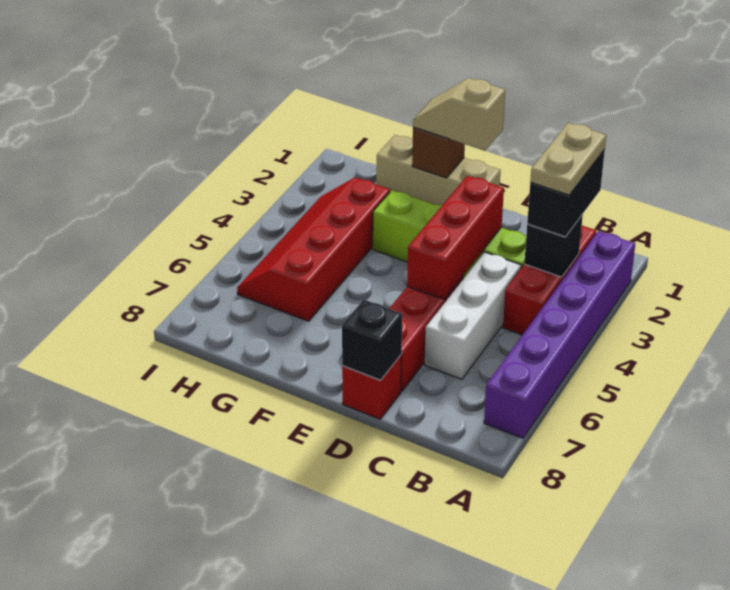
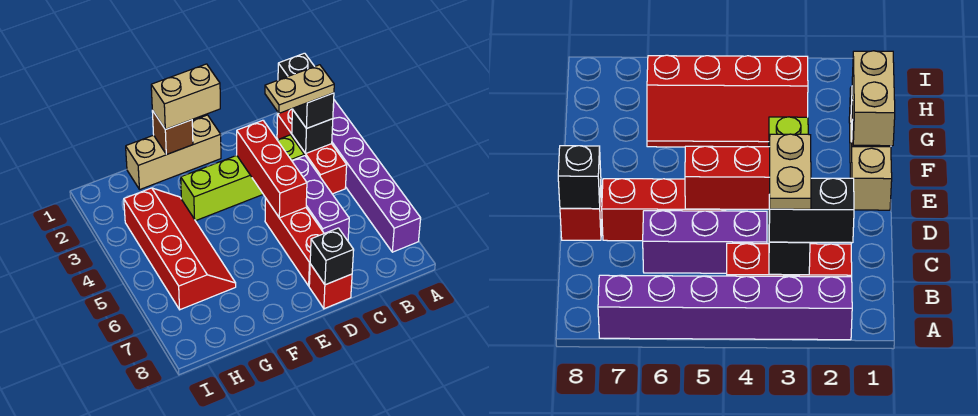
tan 1x2 plate [530,123,606,195] -> tan 1x2 plate turned to [265,65,334,113]
white 1x3 brick [425,252,521,379] -> purple 1x3 brick [292,156,349,241]
tan 1x2 slope [413,78,505,151] -> tan 1x2 brick [151,64,220,129]
red 2x4 slope [237,177,390,321] -> red 2x4 slope turned to [124,188,236,310]

